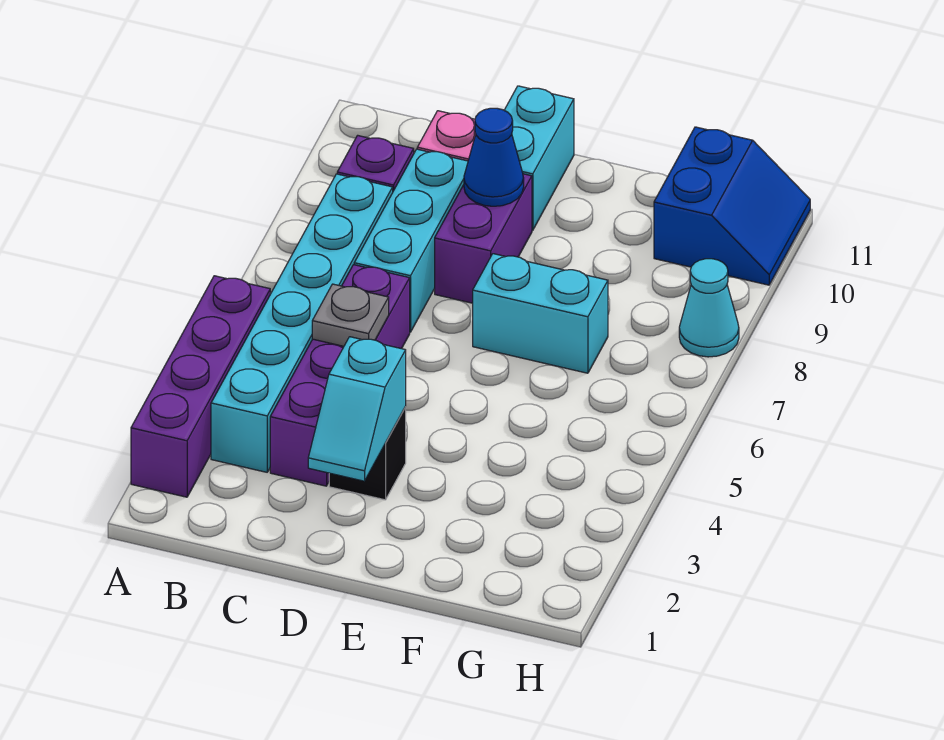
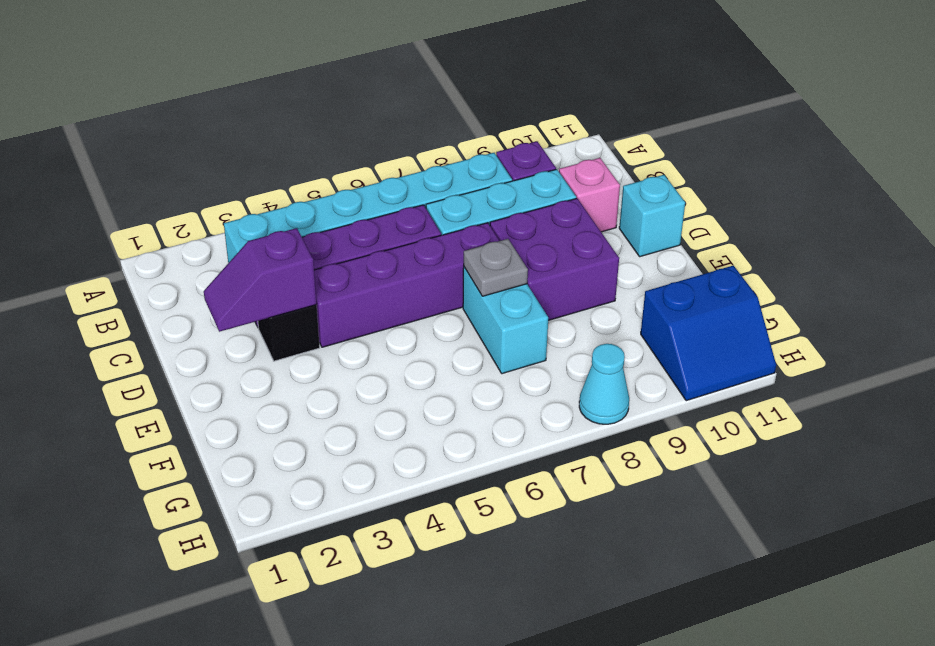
purple 1x4 brick [131,276,270,497] -> purple 1x4 brick moved to [314,223,499,347]
grey 1x1 plate [312,284,389,346] -> grey 1x1 plate moved to [464,239,528,296]
cyan 1x2 slope [308,337,406,481] -> purple 1x2 slope [204,228,317,332]
purple 1x2 brick [435,174,532,303] -> purple 2x2 brick [490,198,619,320]
blue 1x1 cone [464,108,524,206] -> none
cyan 1x2 brick [504,86,574,230] -> cyan 1x1 brick [619,175,685,257]

